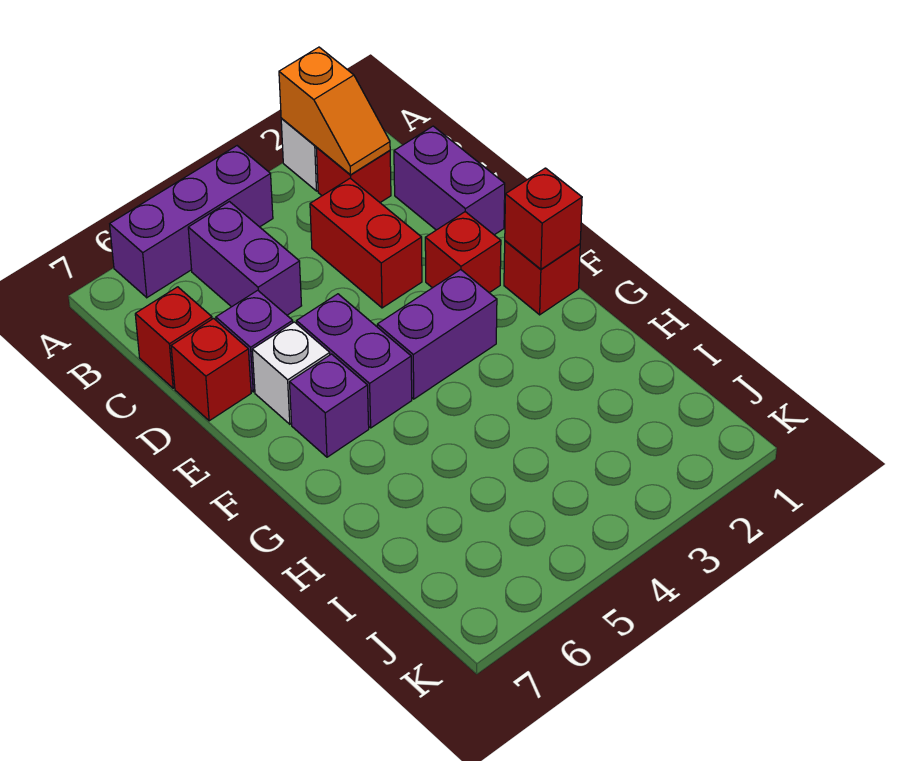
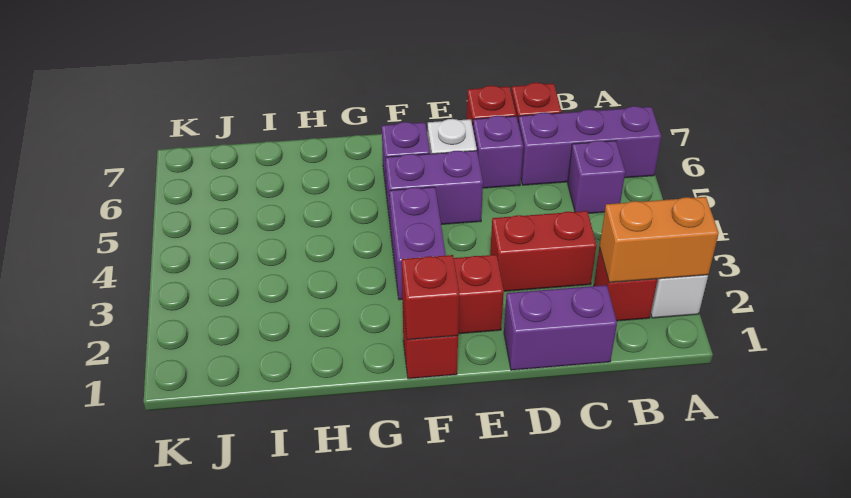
orange 1x2 slope [279,47,390,175] -> orange 1x2 brick [600,197,719,283]
purple 1x3 brick [110,146,273,298] -> purple 1x3 brick turned to [518,106,661,185]
purple 1x2 brick [188,202,302,315] -> purple 1x1 brick [568,141,625,214]

